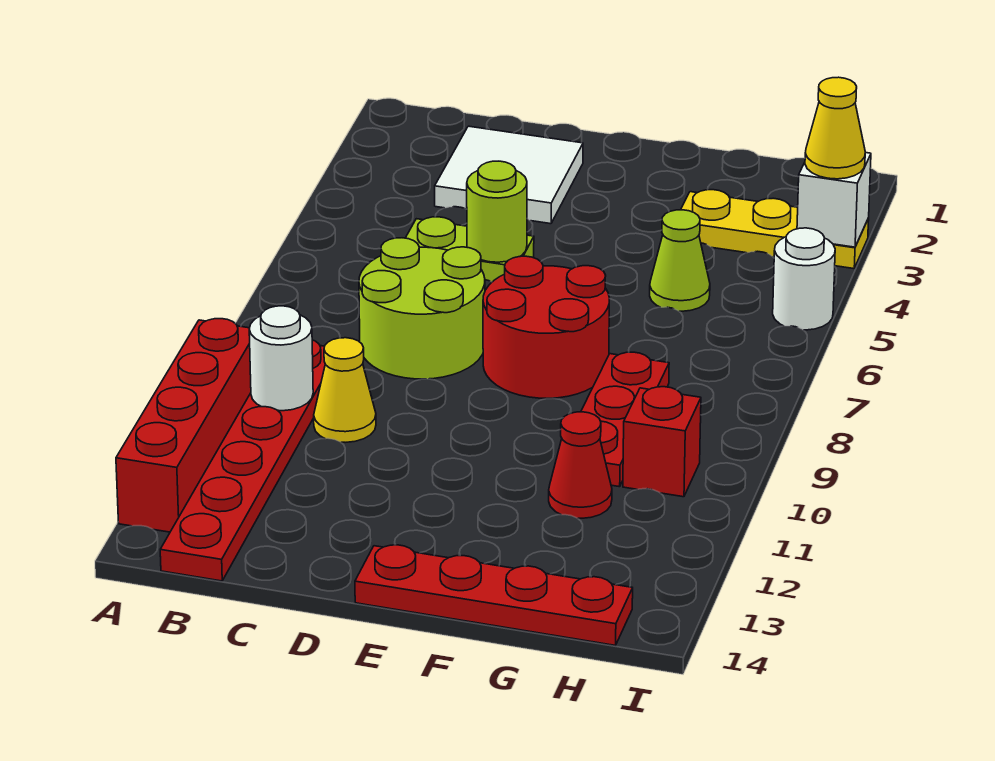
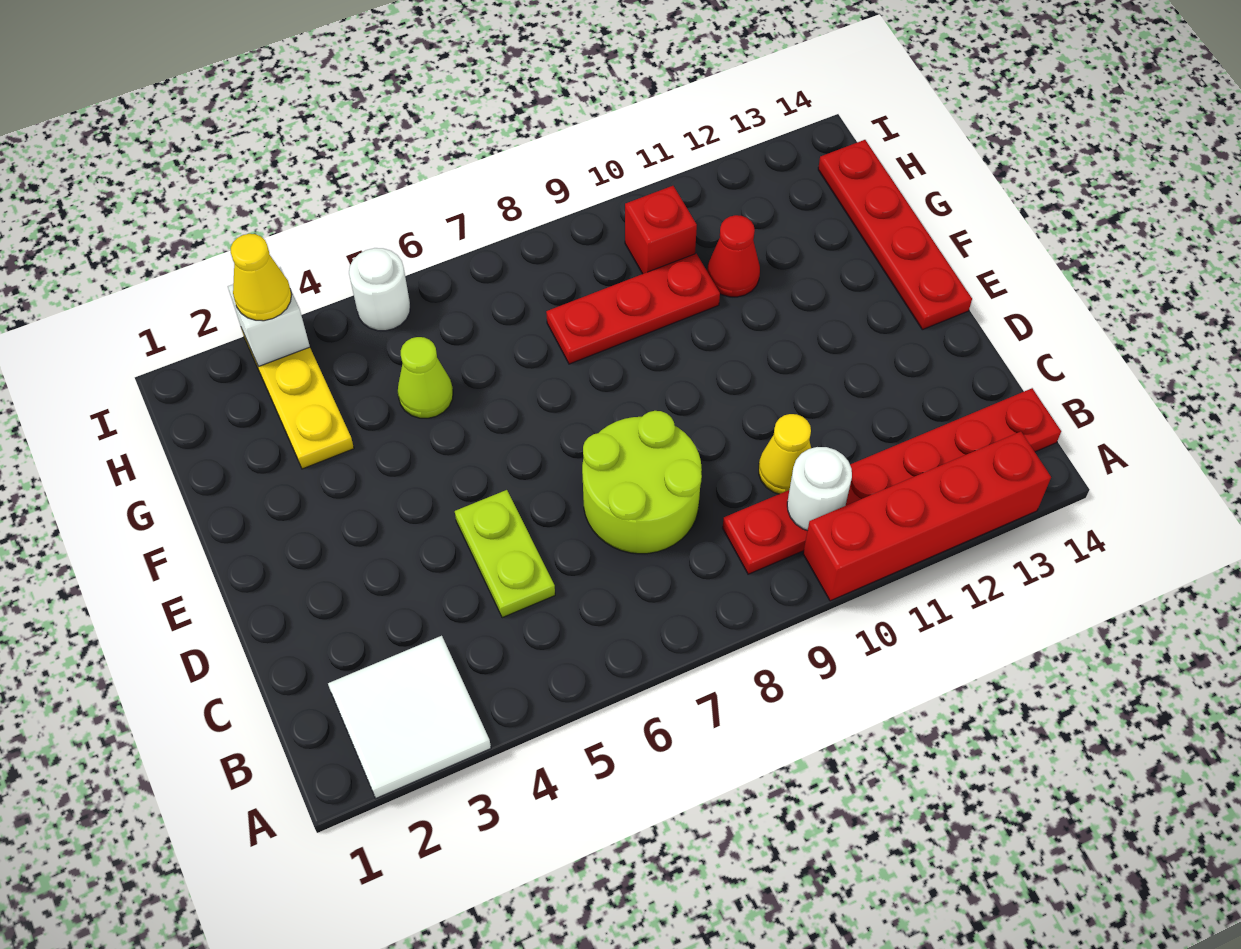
white 2x2 tile [435,126,583,224] -> white 2x2 tile moved to [328,636,491,798]
lime 1x1 round brick [467,161,527,262] -> none
red 2x2 round brick [483,256,610,398] -> none

